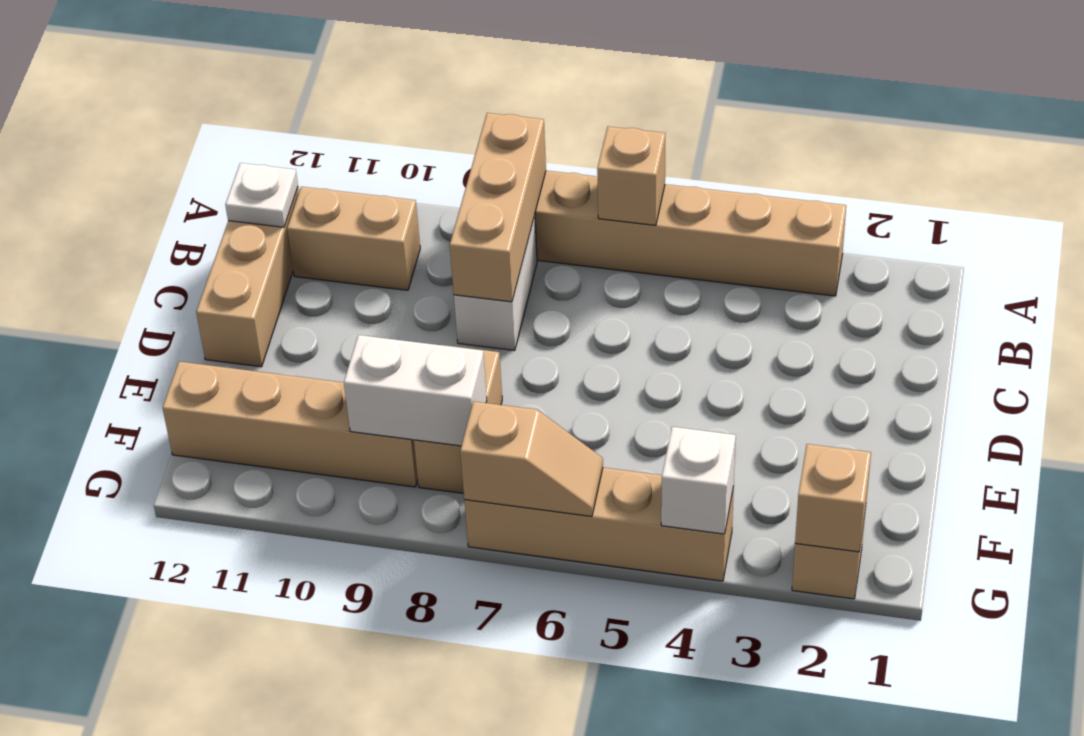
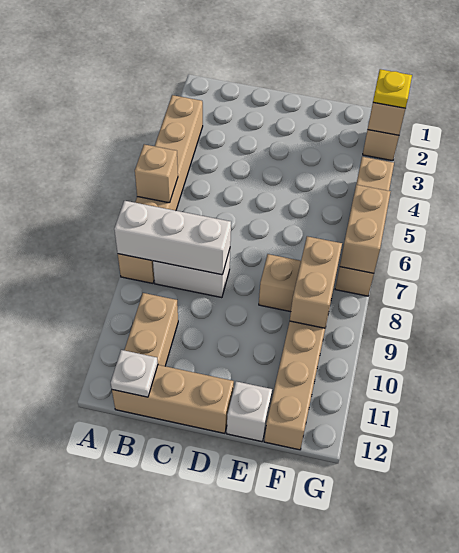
tan 1x3 brick [450,113,546,302] -> white 1x3 brick [114,201,231,275]
white 1x2 brick [344,335,487,446] -> tan 1x2 brick [290,236,342,328]
none -> yellow 1x1 plate [373,69,412,108]
white 1x1 brick [661,427,736,534] -> white 1x1 brick moved to [227,381,272,442]
tan 1x2 slope [460,401,603,517] -> tan 1x2 brick [340,185,391,273]

